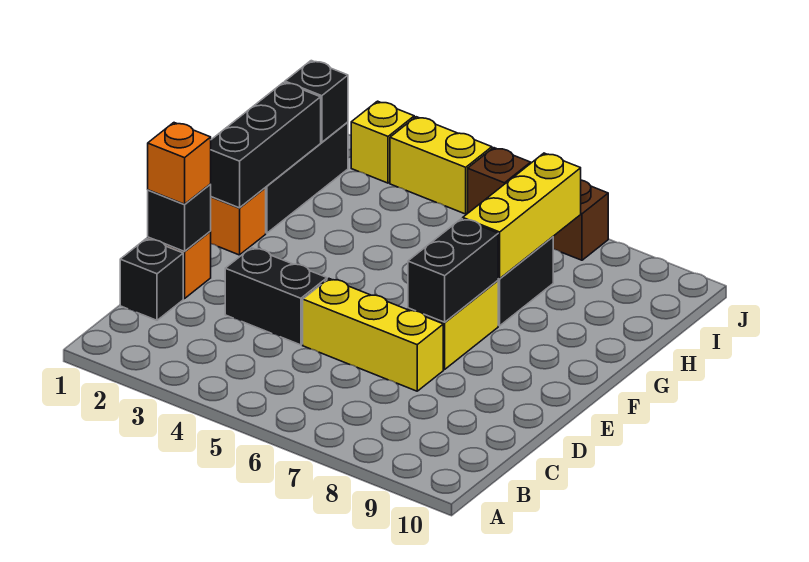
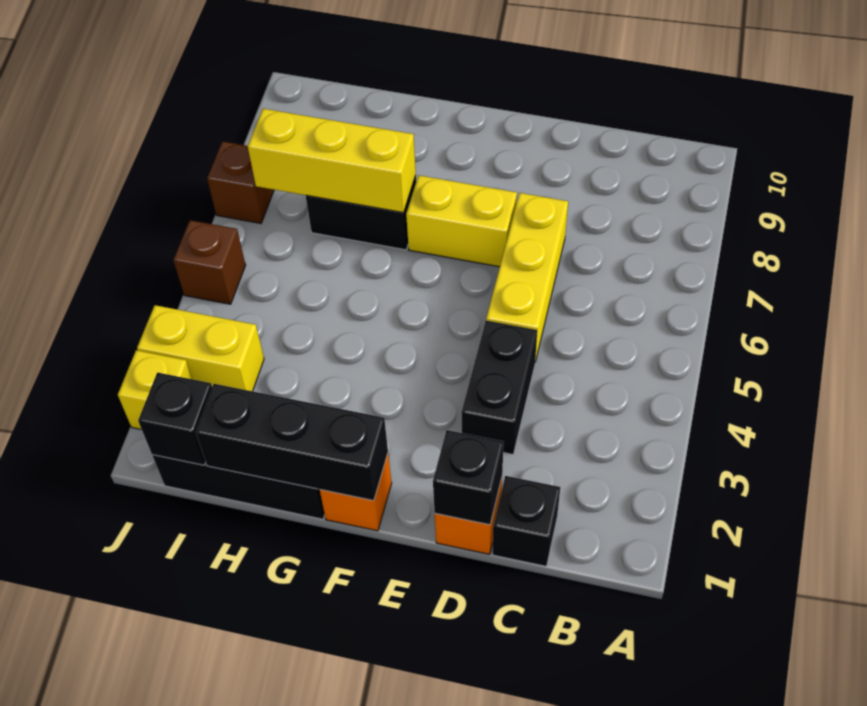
orange 1x1 brick [148,123,211,204] -> none
black 1x2 brick [408,219,498,322] -> none
yellow 1x2 brick [390,117,492,214] -> yellow 1x2 brick turned to [137,305,264,391]

